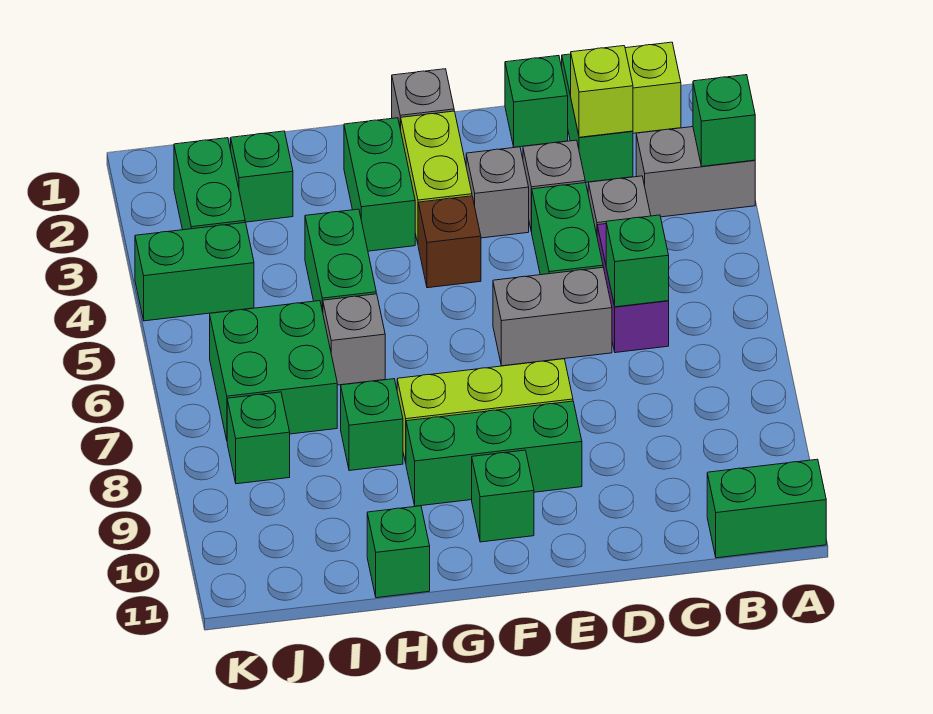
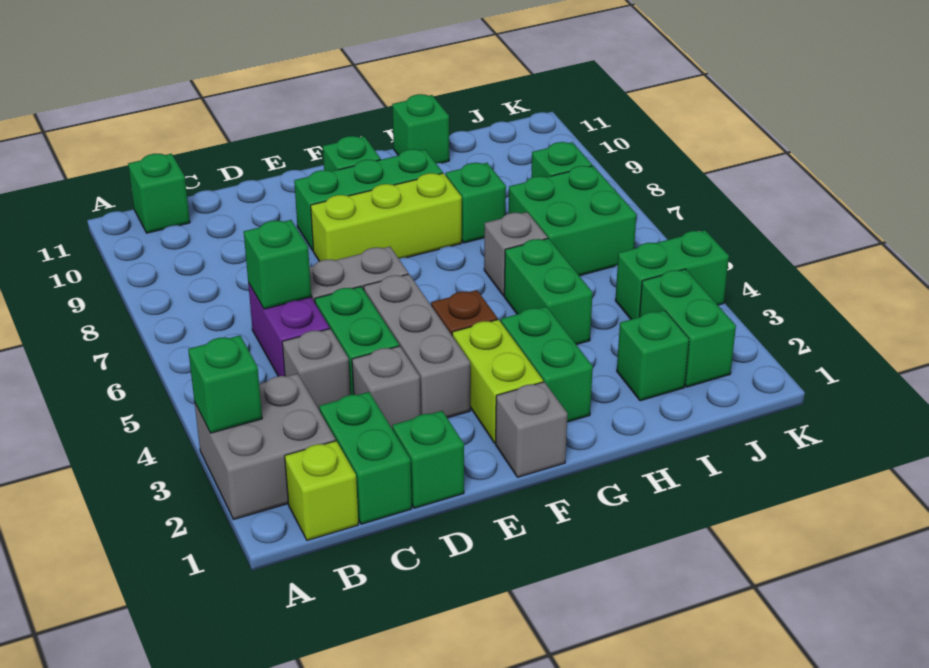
grey 1x2 brick [636,127,755,217] -> grey 2x2 brick [195,374,336,519]
green 1x2 brick [707,459,826,558] -> green 1x1 brick [128,154,190,233]
lime 1x1 brick [571,46,633,137] -> none
grey 1x1 brick [466,147,529,238] -> grey 1x3 brick [364,274,470,418]

